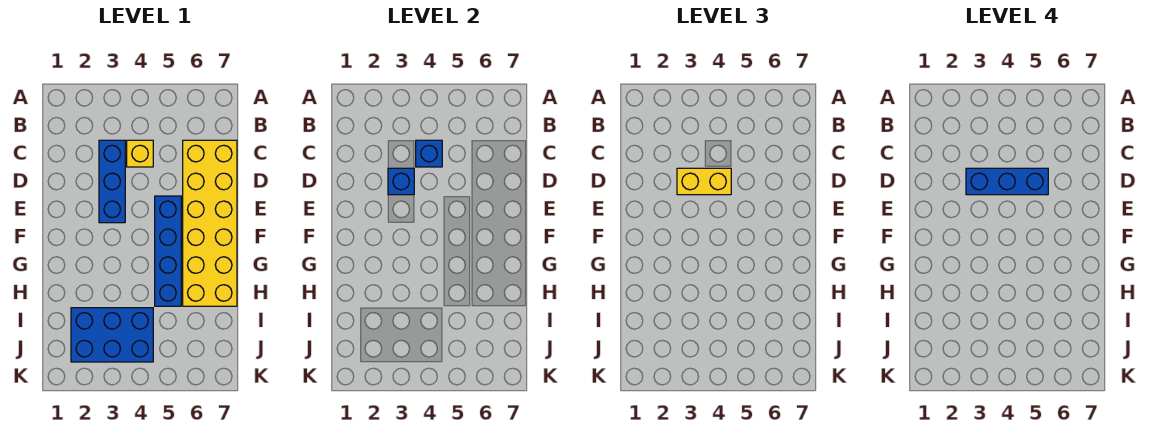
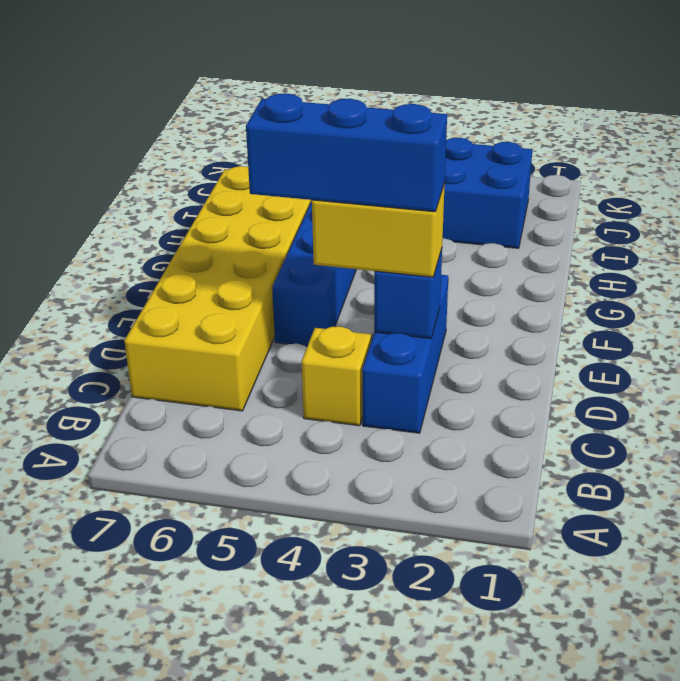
blue 1x1 brick [416,140,442,167] -> none

